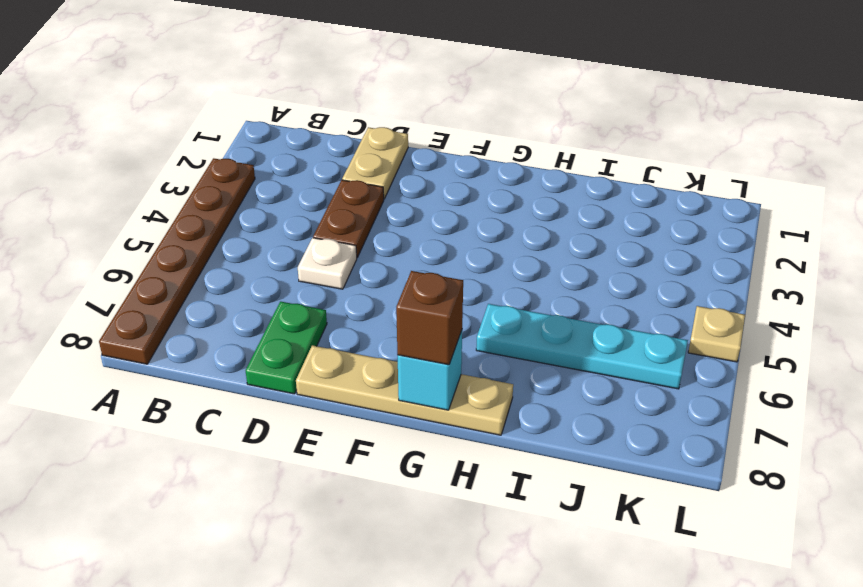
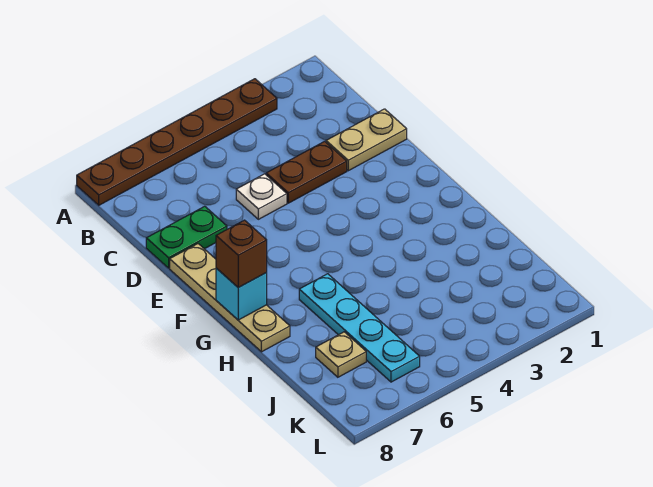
tan 1x1 plate [688,306,745,362] -> tan 1x1 plate moved to [316,332,366,377]

